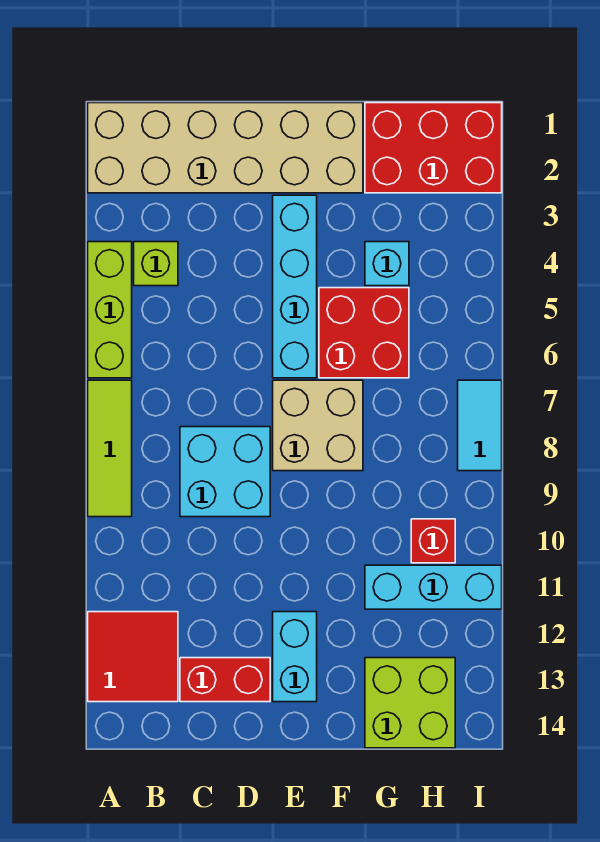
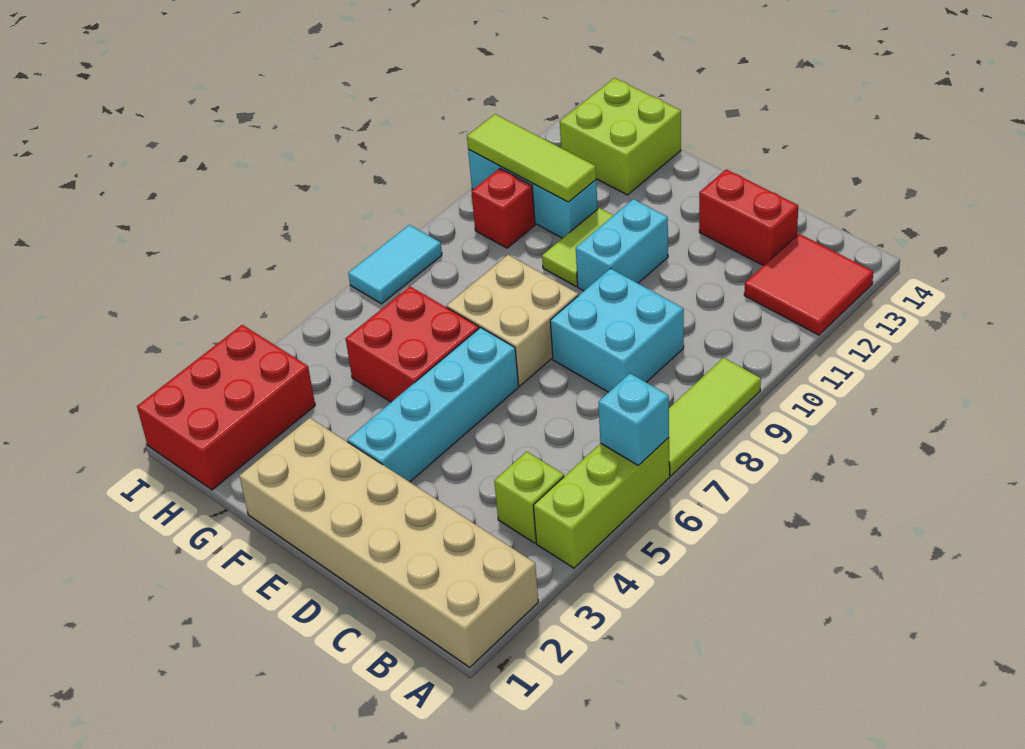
cyan 1x2 brick [273,612,317,702] -> cyan 1x2 brick moved to [576,199,668,291]
none -> lime 1x2 tile [542,208,614,286]
red 2x3 brick [365,103,502,193] -> red 2x3 brick turned to [137,325,315,490]
cyan 1x1 brick [365,242,409,286] -> cyan 1x1 brick moved to [599,373,669,466]
none -> lime 1x3 tile [467,114,596,202]

